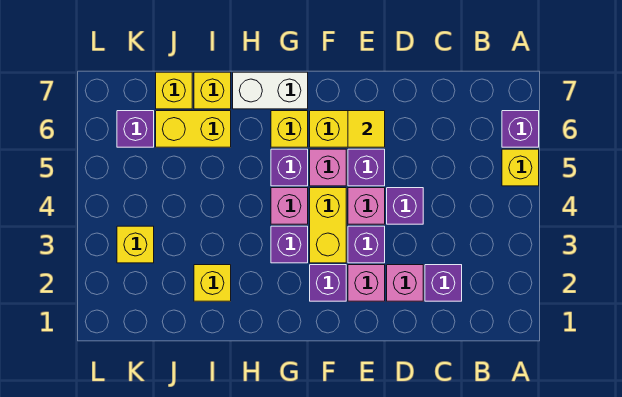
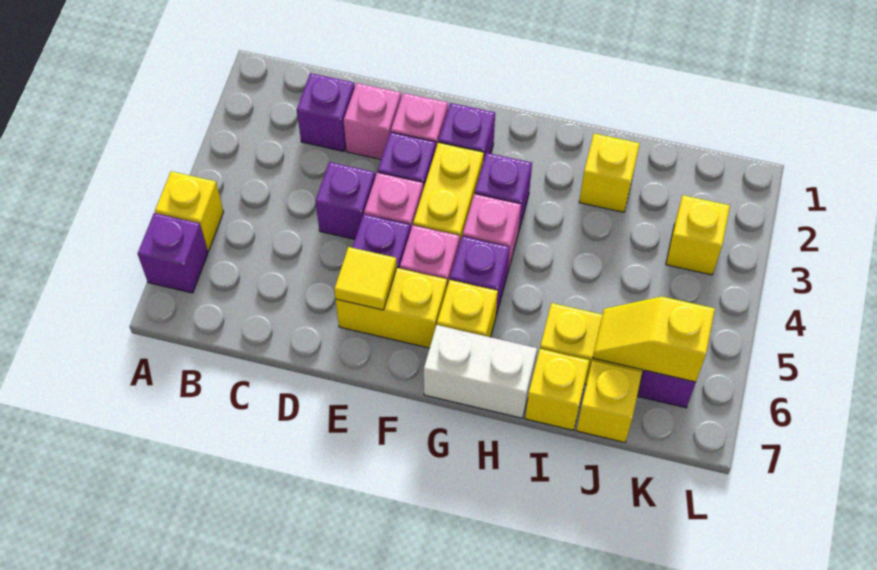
none -> yellow 1x2 slope [593,297,715,382]

